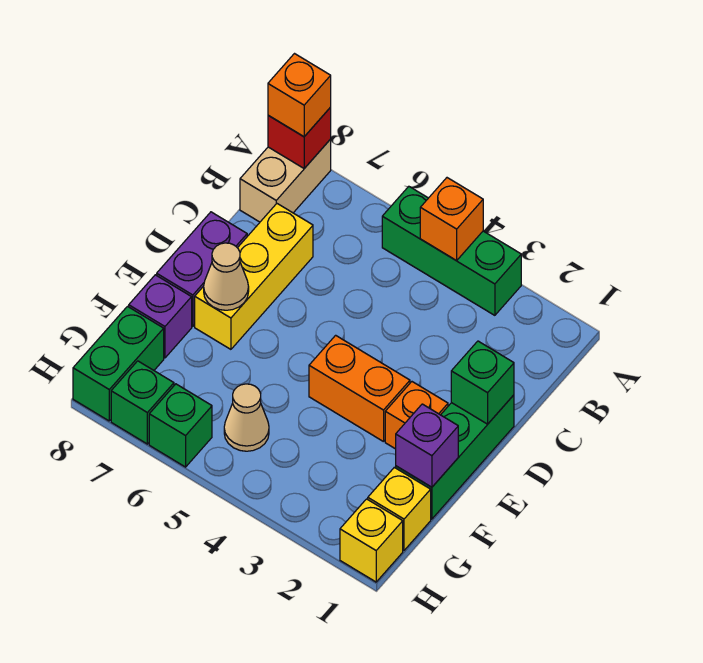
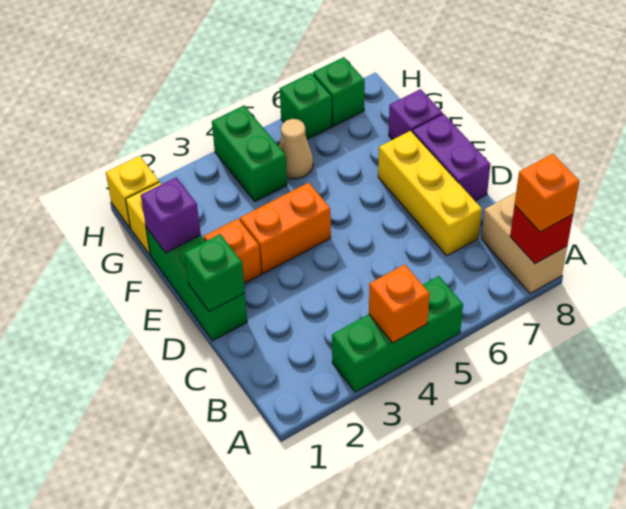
tan 1x1 cone [204,243,249,310] -> none
green 1x2 brick [73,307,164,421] -> green 1x2 brick moved to [212,106,287,201]

